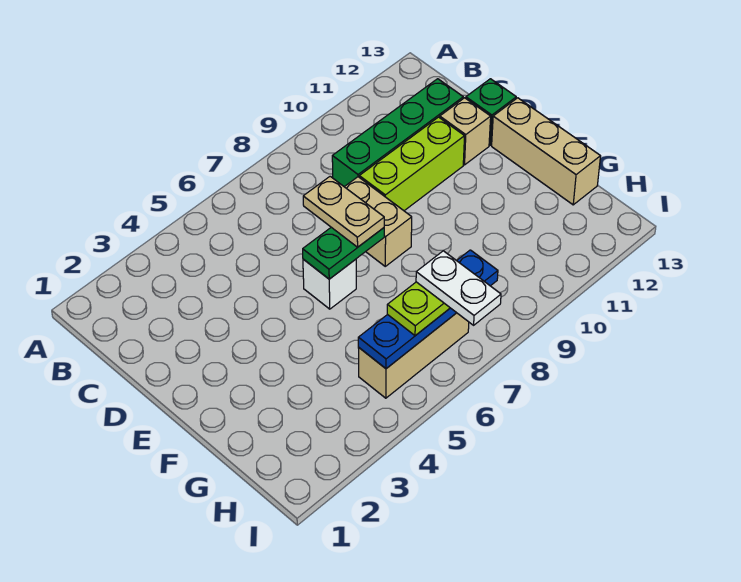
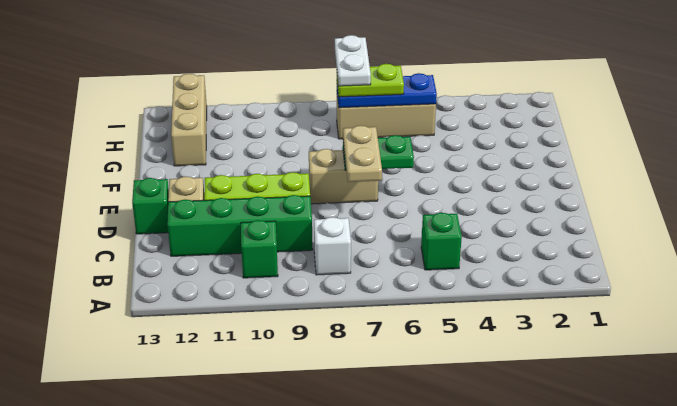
none -> green 1x1 brick [421,213,462,270]
none -> green 1x1 brick [241,220,278,278]
tan 1x2 brick [345,177,412,266] -> tan 1x2 brick turned to [309,149,378,204]
white 1x1 brick [303,259,356,309] -> white 1x1 brick moved to [314,217,351,275]
tan 1x3 brick [492,98,601,205] -> tan 1x3 brick moved to [171,74,207,166]
blue 1x4 plate [358,250,498,369] -> blue 1x3 plate [337,73,437,108]

